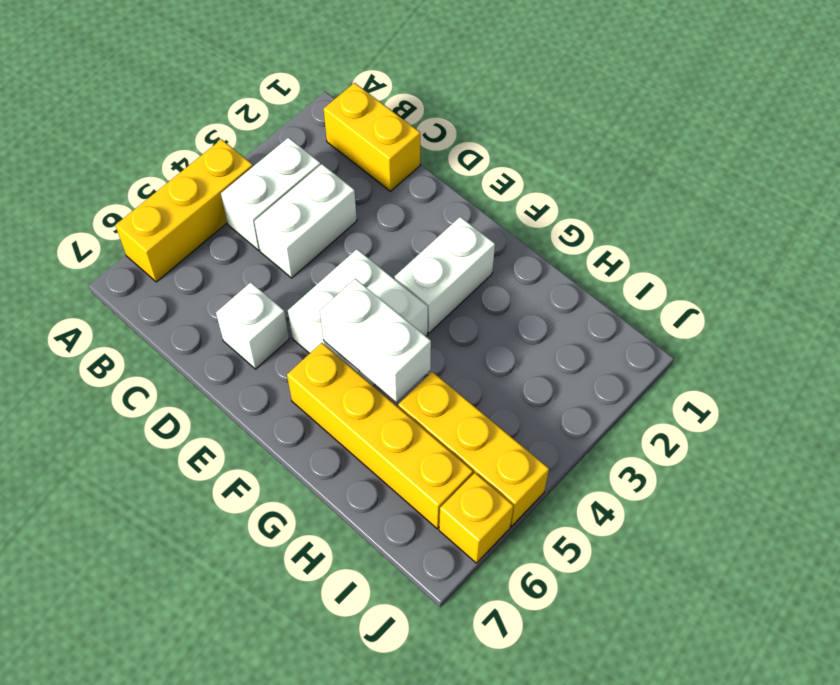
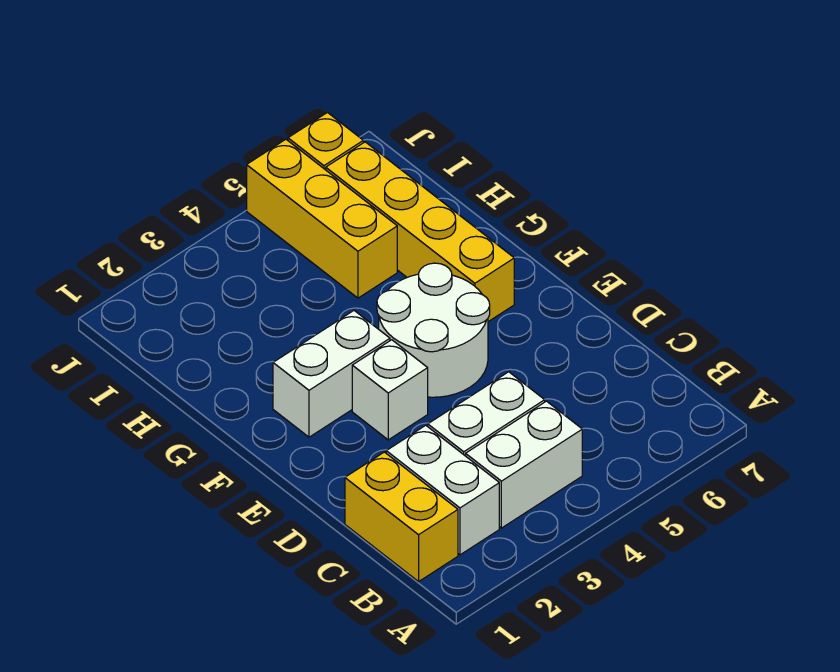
yellow 1x3 brick [116,139,253,282] -> none
white 1x1 brick [216,282,289,369] -> white 1x1 brick moved to [352,340,428,440]
white 2x2 brick [288,249,428,386] -> white 2x2 round brick [377,263,490,397]
white 1x2 brick [320,279,431,402] -> white 1x2 brick moved to [386,425,499,555]

